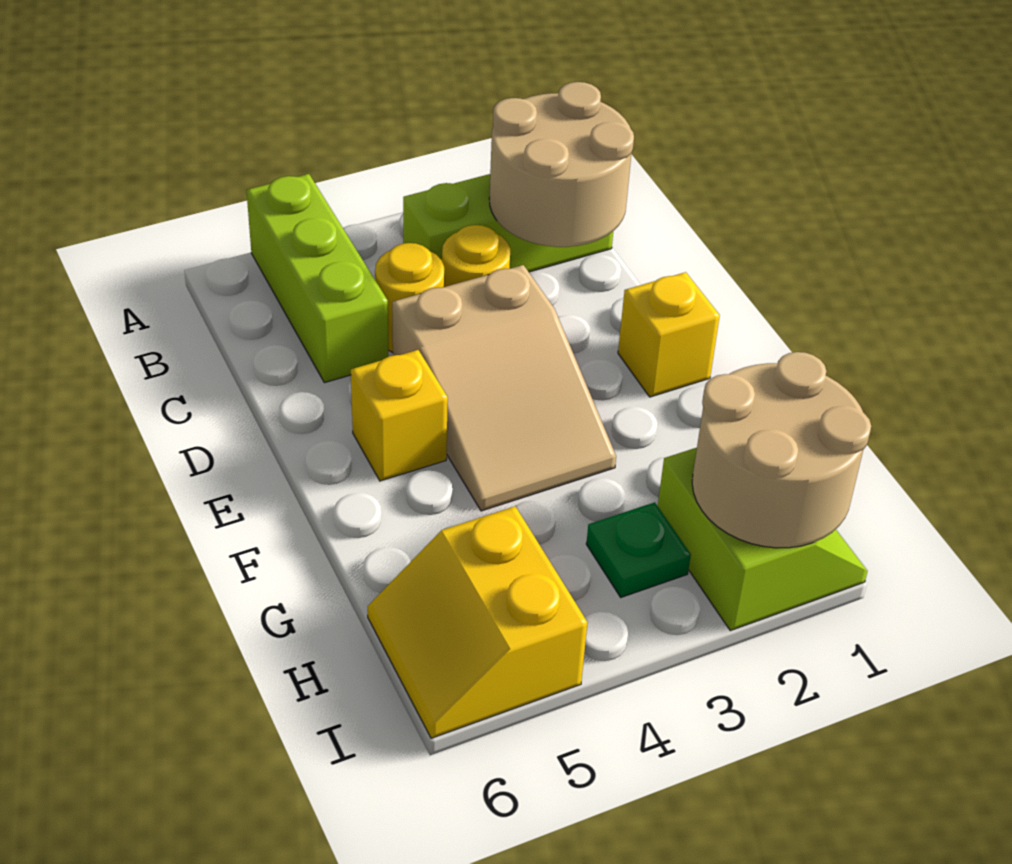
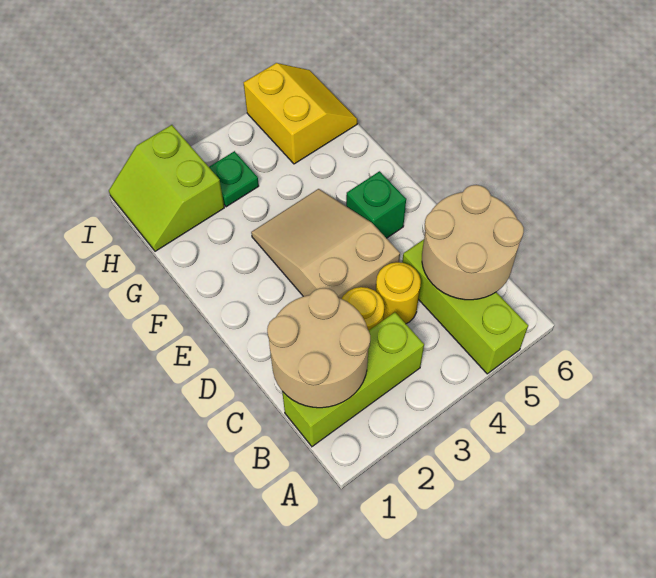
yellow 1x1 brick [618,272,720,397] -> none
yellow 1x1 brick [351,350,448,481] -> green 1x1 brick [346,171,406,238]
tan 2x2 round brick [692,352,871,548] -> tan 2x2 round brick moved to [422,185,524,300]

